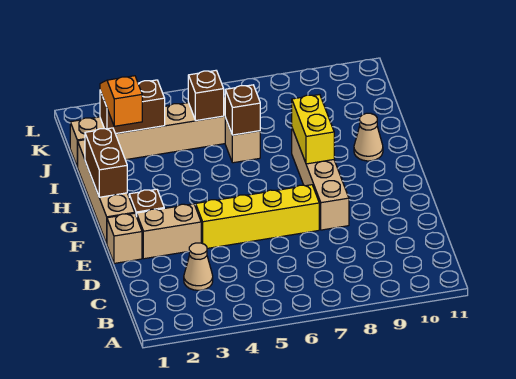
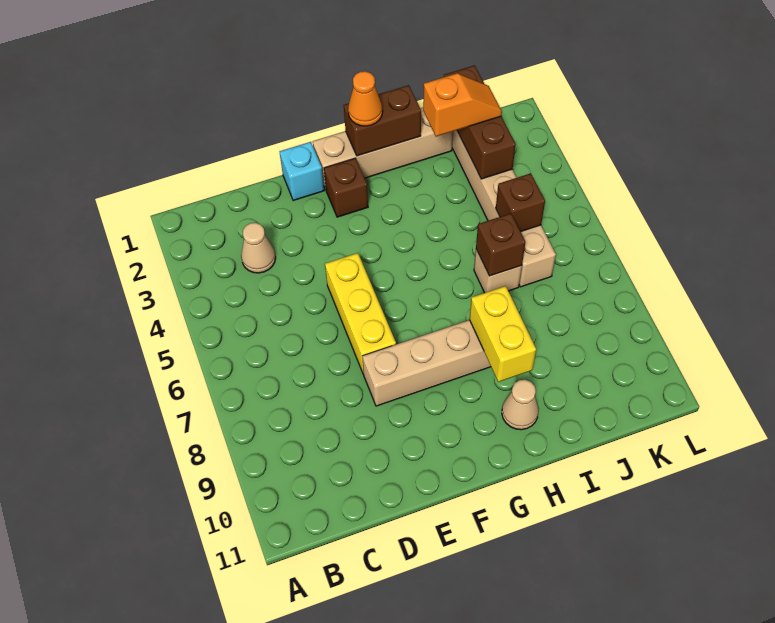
tan 1x1 brick [107,213,142,263] -> cyan 1x1 brick [279,142,324,201]
tan 1x2 brick [137,204,201,259] -> none
yellow 1x4 brick [196,185,319,248] -> yellow 1x3 brick [325,253,396,374]
none -> orange 1x1 cone [348,71,383,126]
yellow 1x2 brick [292,95,334,164] -> yellow 1x2 brick turned to [470,286,536,382]
brown 1x2 brick [100,80,165,134] -> brown 1x3 brick [444,65,516,179]

